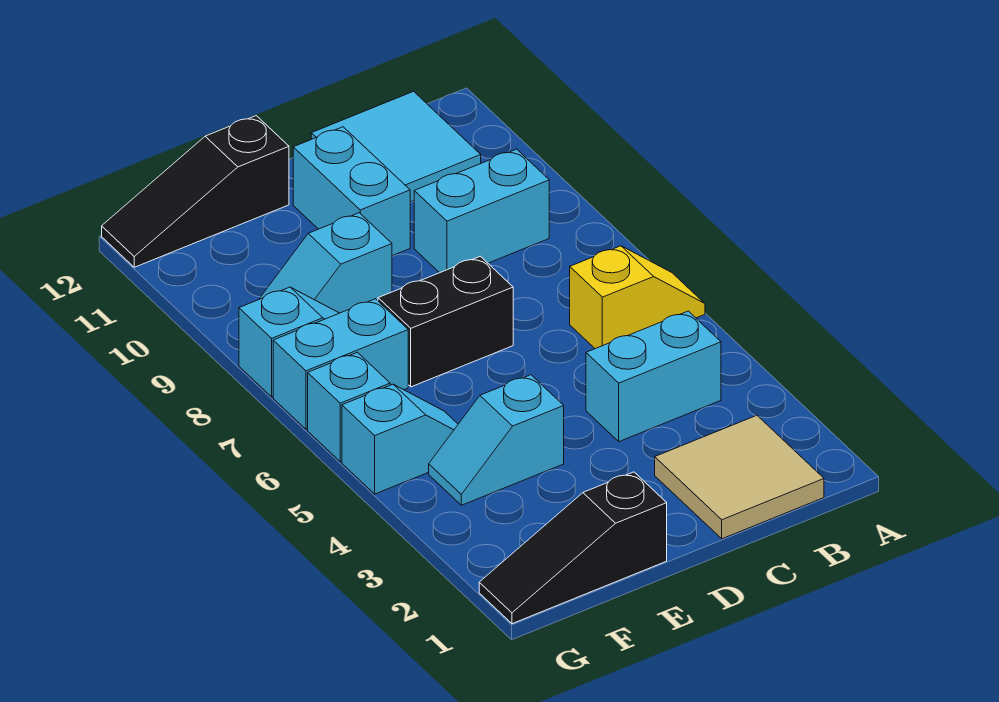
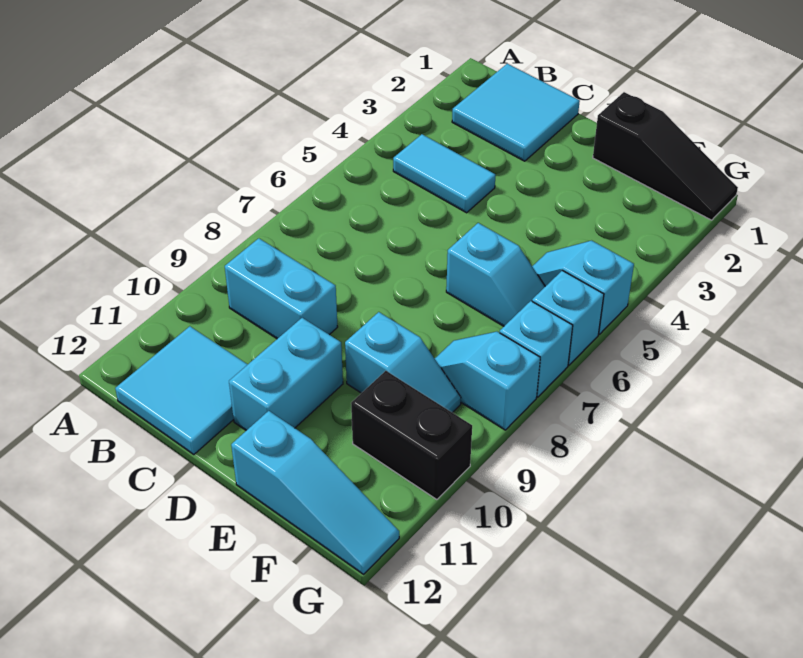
yellow 1x2 slope [570,246,705,349] -> none
tan 2x2 tile [655,415,824,539] -> cyan 2x2 tile [452,64,580,161]
cyan 1x2 brick [586,311,721,442] -> cyan 1x2 tile [393,134,496,213]
black 1x2 brick [378,256,513,387] -> black 1x2 brick moved to [351,371,472,500]
cyan 1x2 slope [429,375,564,505] -> cyan 1x2 slope moved to [446,223,545,326]
black 1x3 slope [102,116,289,267] -> cyan 1x3 slope [231,411,399,574]
cyan 1x2 brick [273,299,408,429] -> cyan 1x1 brick [500,301,573,397]

